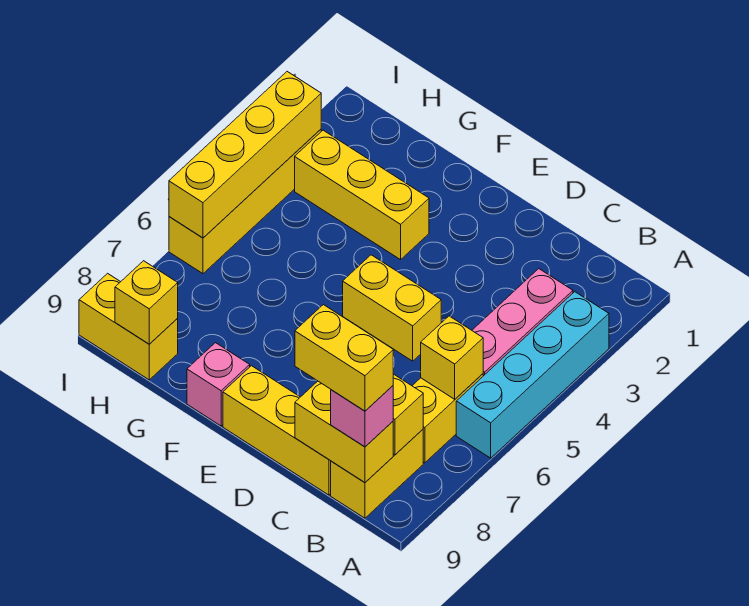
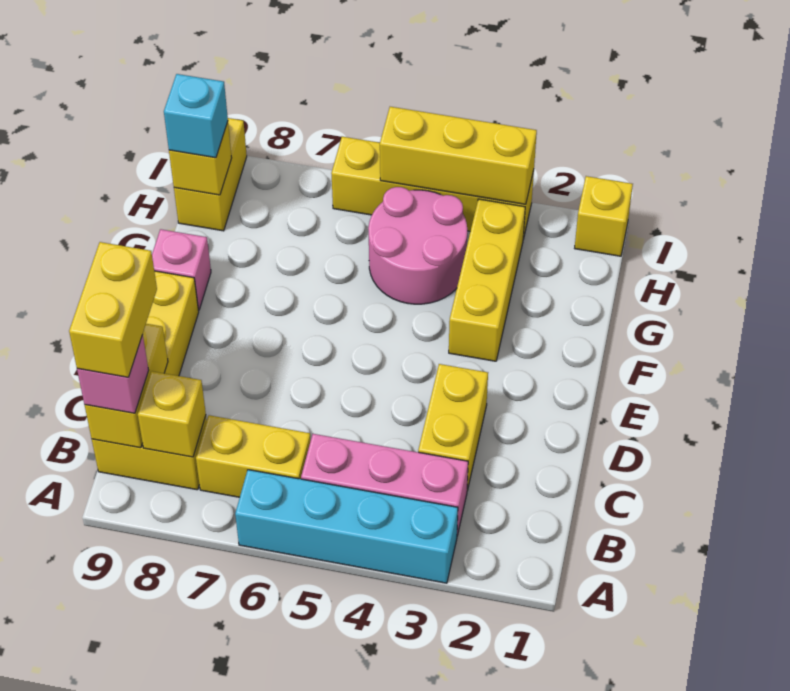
yellow 1x1 brick [421,316,483,399] -> yellow 1x1 brick moved to [575,176,633,256]
yellow 1x2 brick [343,255,441,361] -> yellow 1x2 brick moved to [418,364,488,491]
none -> pink 2x2 round brick [368,187,467,304]
none -> cyan 1x1 brick [164,74,228,158]
yellow 1x4 brick [169,72,321,238] -> yellow 1x3 brick [380,107,537,204]

